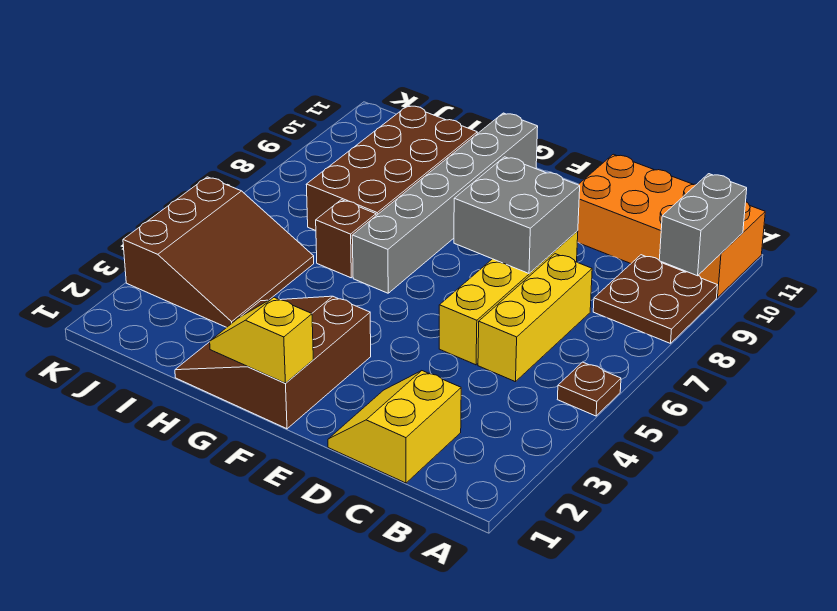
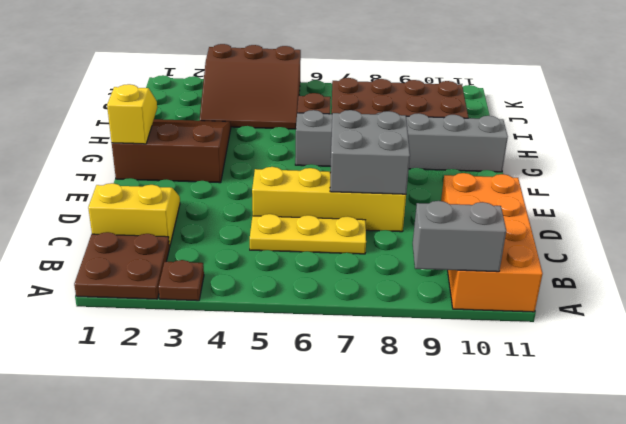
brown 1x1 plate [557,362,621,416] -> brown 1x1 plate moved to [159,260,204,301]
brown 2x2 plate [593,255,717,343] -> brown 2x2 plate moved to [74,232,169,299]
yellow 1x3 brick [478,254,592,382] -> yellow 1x3 plate [250,214,366,254]

